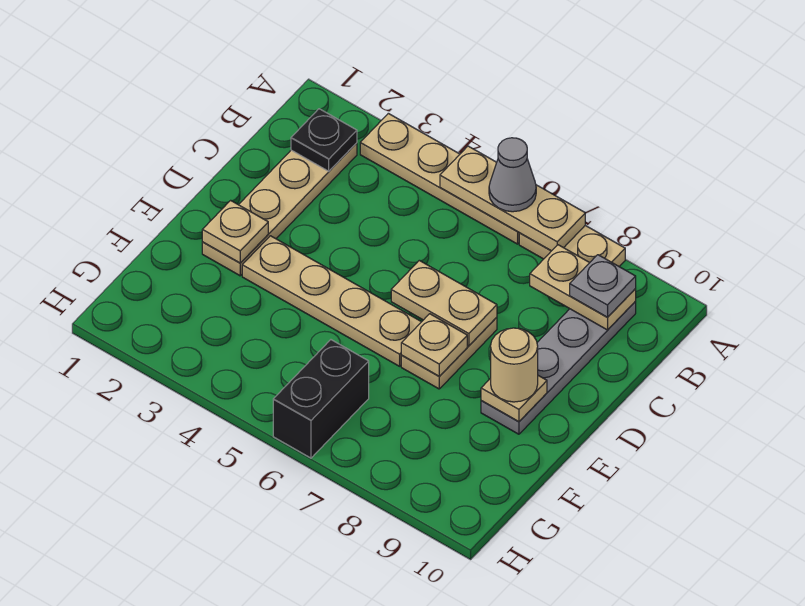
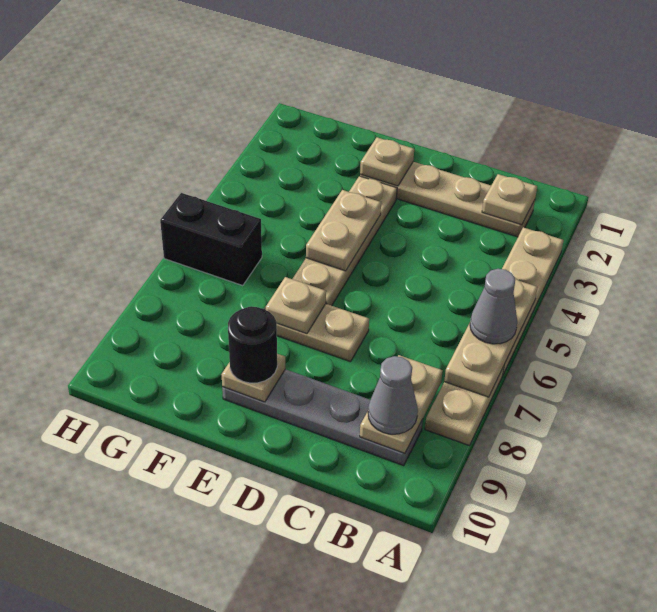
black 1x1 plate [291,109,357,171] -> tan 1x1 plate [482,174,537,225]
grey 1x1 plate [570,255,636,317] -> grey 1x1 cone [368,356,418,434]
tan 1x2 plate [391,260,497,346] -> tan 1x2 plate moved to [306,190,381,271]
tan 1x1 round brick [491,328,538,402] -> black 1x1 round brick [228,306,277,383]

